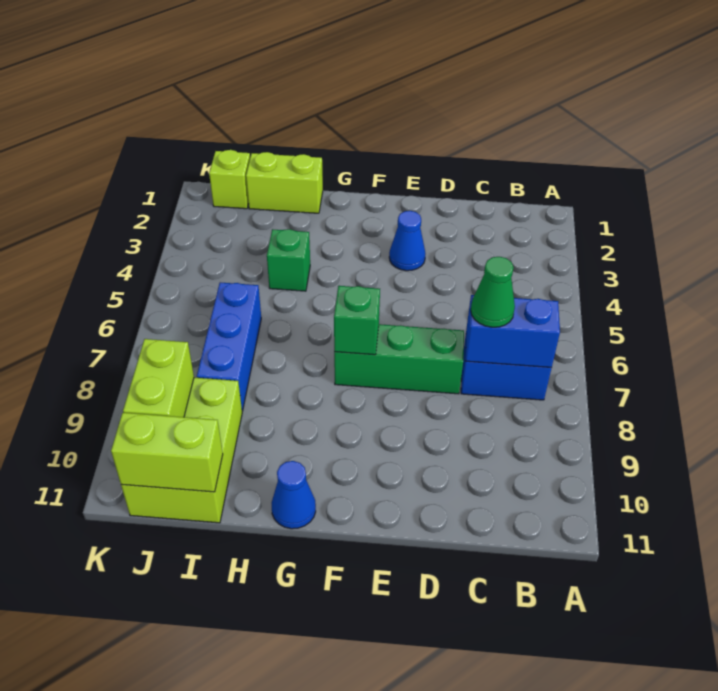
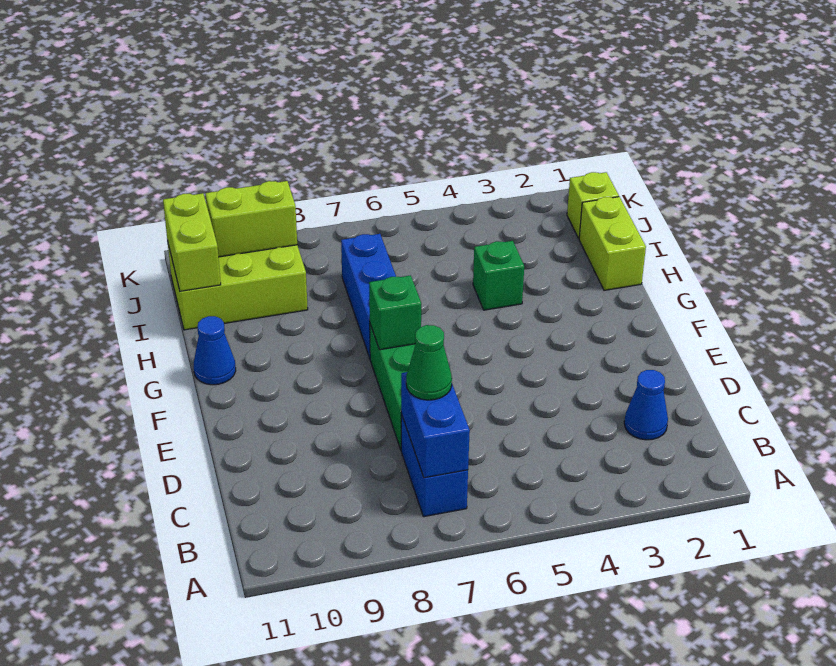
blue 1x1 cone [389,211,425,271] -> blue 1x1 cone moved to [624,370,668,440]
blue 1x3 brick [197,282,261,411] -> blue 1x3 brick turned to [341,234,396,358]

